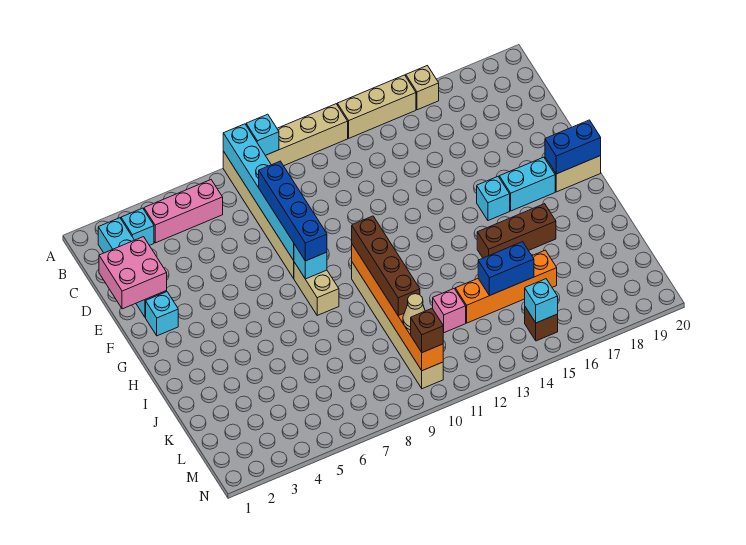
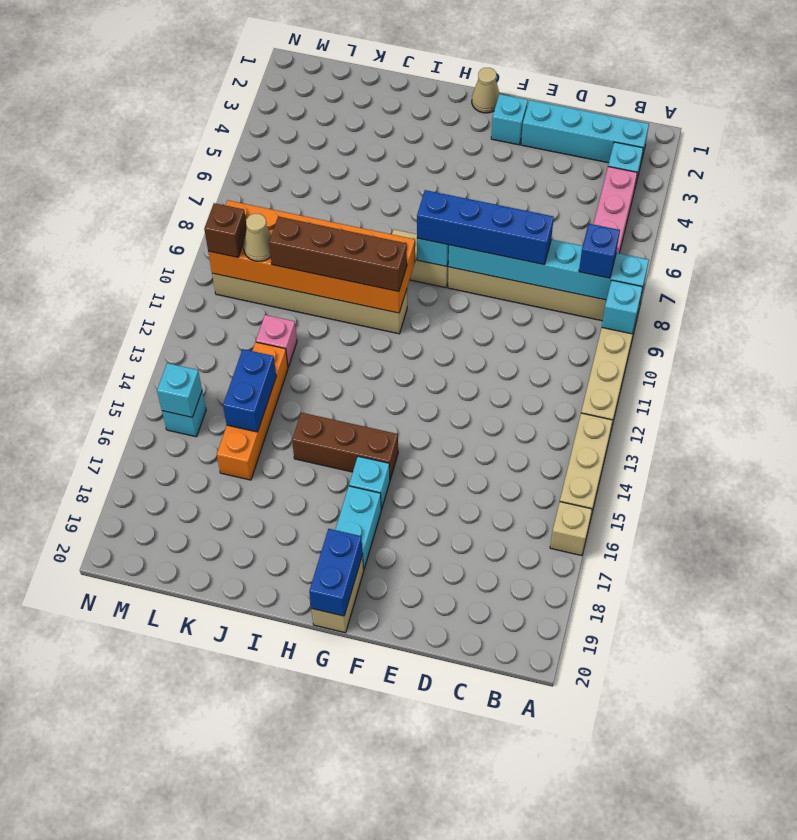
none -> blue 1x1 brick [579,224,620,278]
pink 2x2 brick [99,237,167,309] -> none
none -> tan 1x1 cone [472,68,500,113]
orange 1x6 brick [352,244,443,371] -> orange 2x6 brick [208,200,415,313]
brown 1x3 brick [477,204,556,258] -> brown 1x3 brick turned to [292,413,398,479]
brown 1x1 brick [525,307,558,341] -> cyan 1x1 brick [162,392,206,437]

